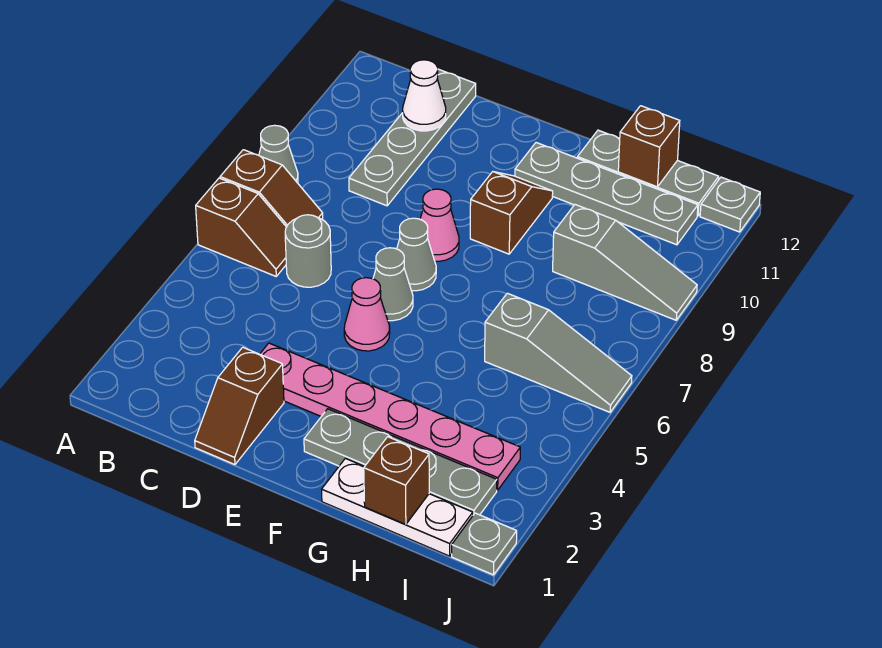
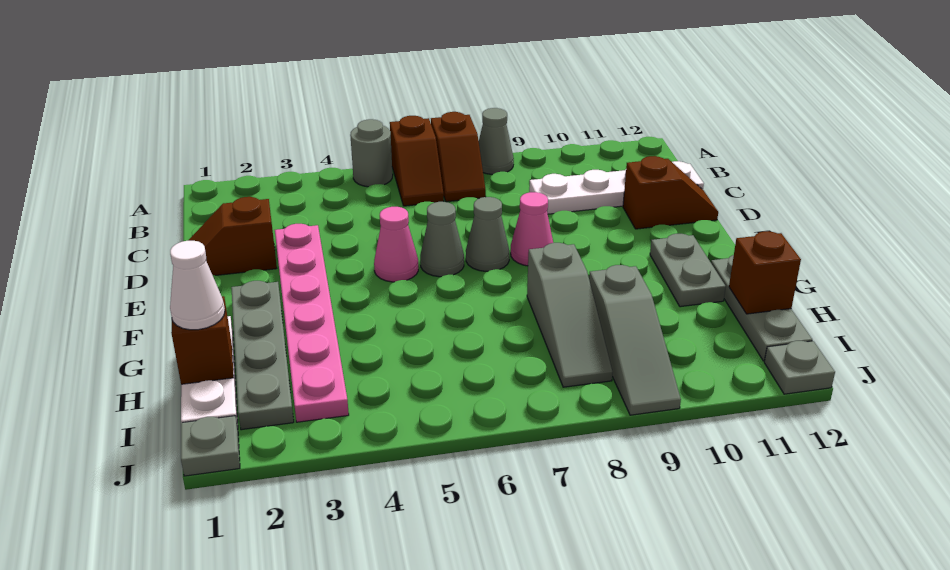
grey 1x1 round brick [285,215,331,287] -> grey 1x1 round brick moved to [350,119,393,187]
grey 1x4 plate [349,69,476,206] -> white 1x4 plate [529,161,704,214]
white 1x1 cone [403,60,446,131] -> white 1x1 cone moved to [170,241,225,330]
brown 1x2 slope [470,172,553,254] -> brown 1x2 slope moved to [623,156,718,229]
grey 1x4 plate [515,143,698,245] -> grey 1x2 plate [650,234,726,307]
grey 1x3 slope [485,293,632,412] -> grey 1x3 slope moved to [527,243,613,387]

